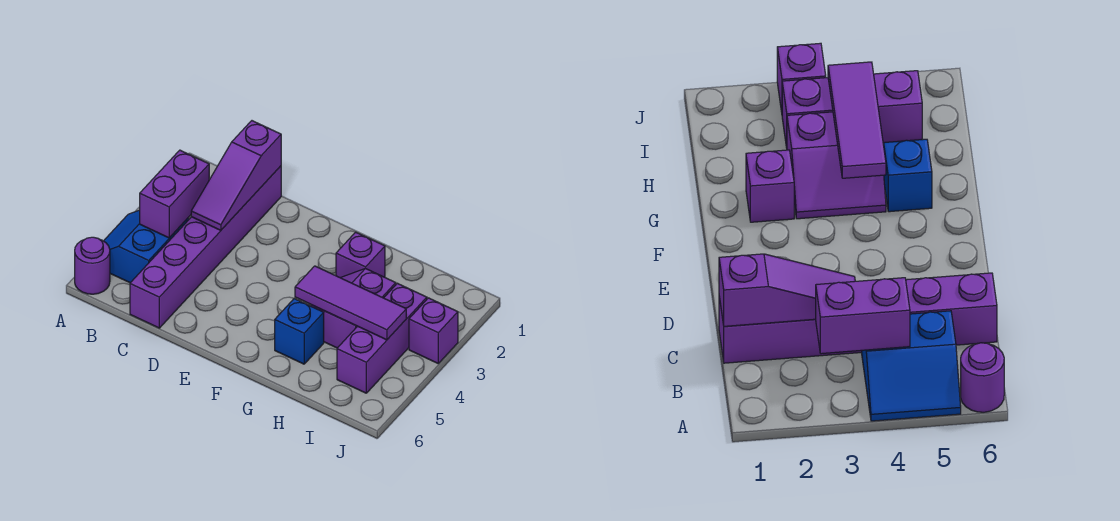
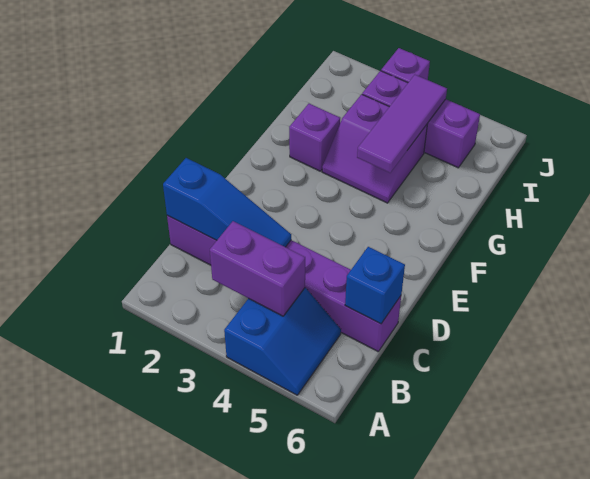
blue 2x2 slope [104,210,189,283] -> blue 2x2 slope turned to [224,288,341,395]
purple 1x1 round brick [75,237,110,294] -> none
purple 1x3 slope [191,121,281,230] -> blue 1x3 slope [163,158,291,247]
blue 1x1 brick [275,299,324,364] -> blue 1x1 brick moved to [345,247,405,324]

